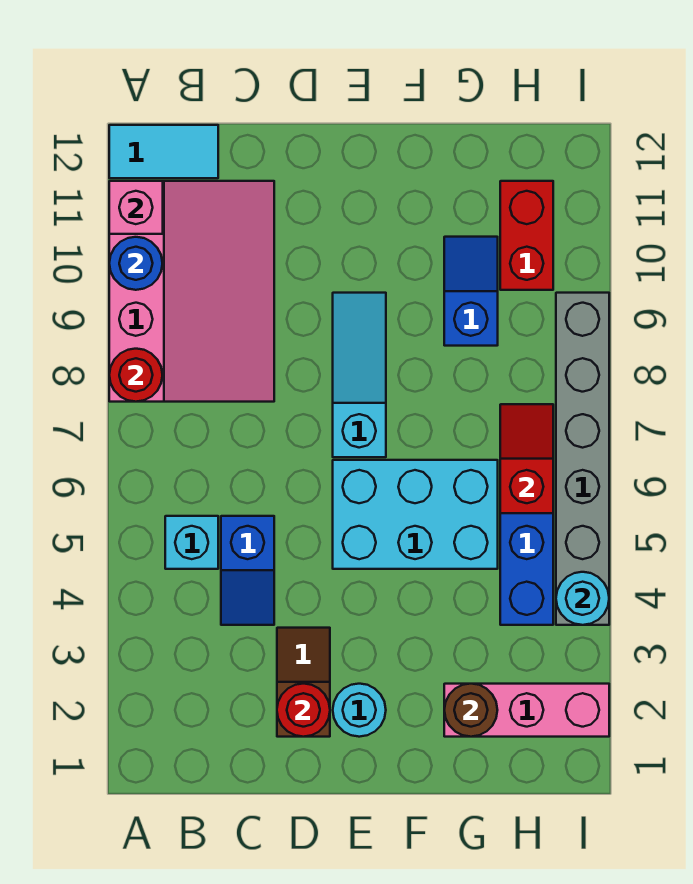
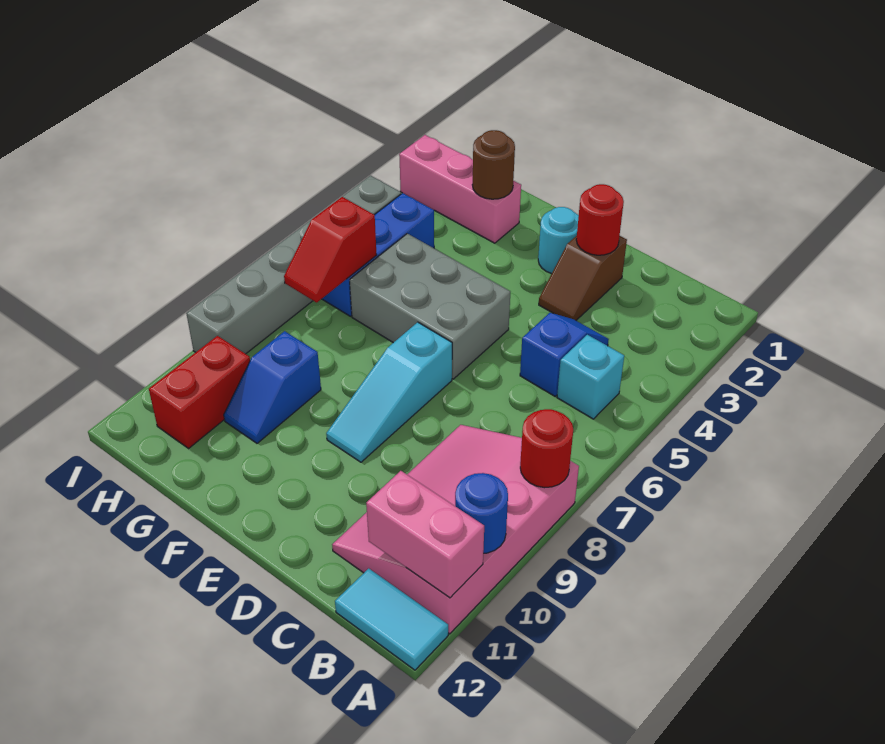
pink 1x1 brick [109,181,163,234] -> pink 1x2 brick [366,471,484,598]
cyan 2x3 brick [333,460,498,569] -> grey 2x3 brick [350,234,510,379]
cyan 1x1 round brick [556,572,609,625] -> none

